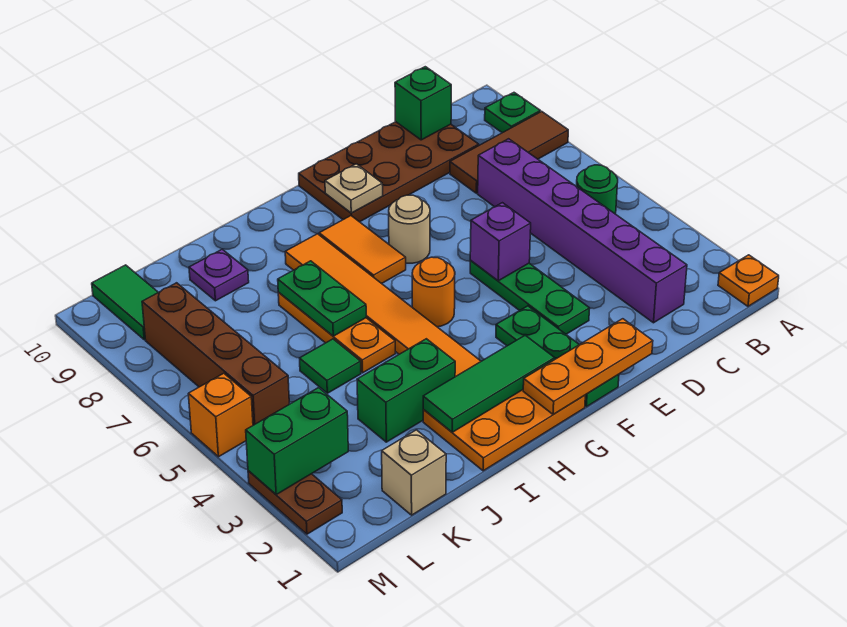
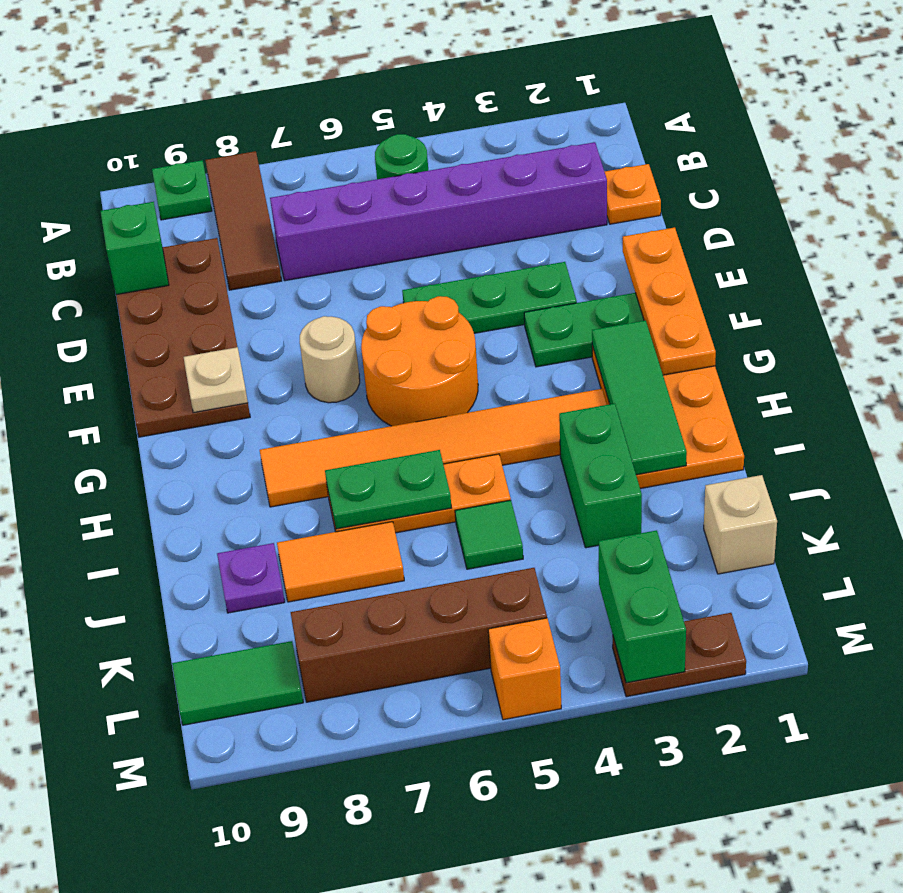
orange 1x1 plate [718,255,779,306] -> orange 1x1 plate moved to [604,164,661,224]
purple 1x1 brick [470,203,531,281] -> none
orange 1x1 round brick [412,257,455,327] -> orange 2x2 round brick [361,296,478,426]
orange 1x2 tile [319,216,406,284] -> orange 1x2 tile moved to [277,522,404,602]

